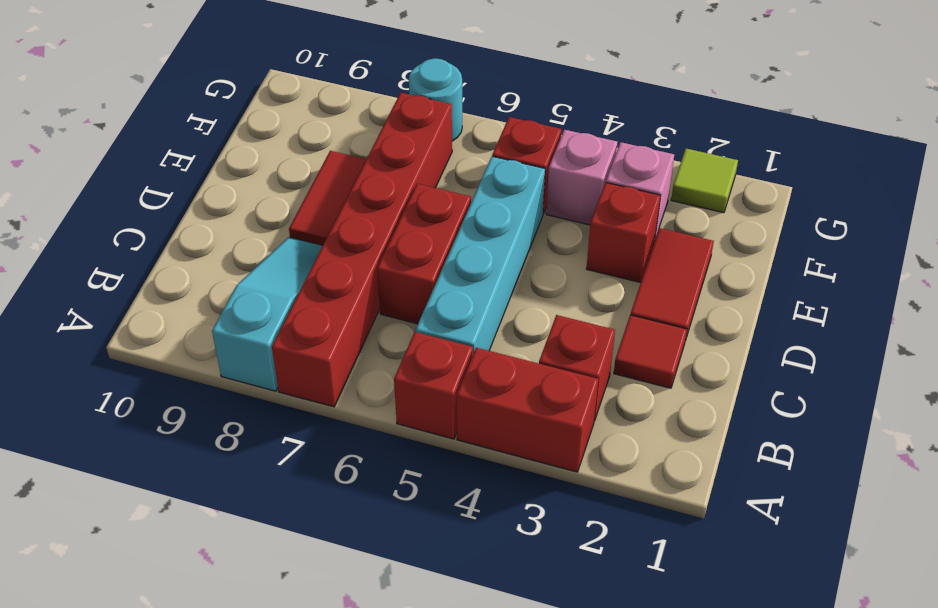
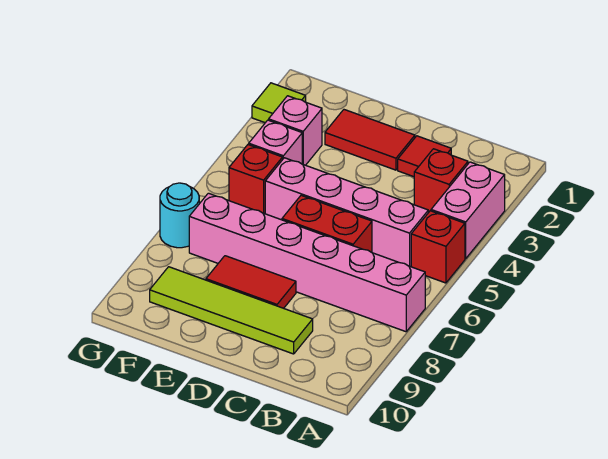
red 1x2 brick [457,348,598,472] -> pink 1x2 brick [431,162,505,259]
red 1x6 brick [272,93,452,407] -> pink 1x6 brick [189,193,425,332]
cyan 1x3 slope [212,237,323,391] -> none
cyan 1x4 brick [416,156,545,353] -> pink 1x4 brick [265,158,428,267]
none -> lime 1x4 tile [150,267,313,354]
red 1x1 brick [586,183,661,283] -> none

